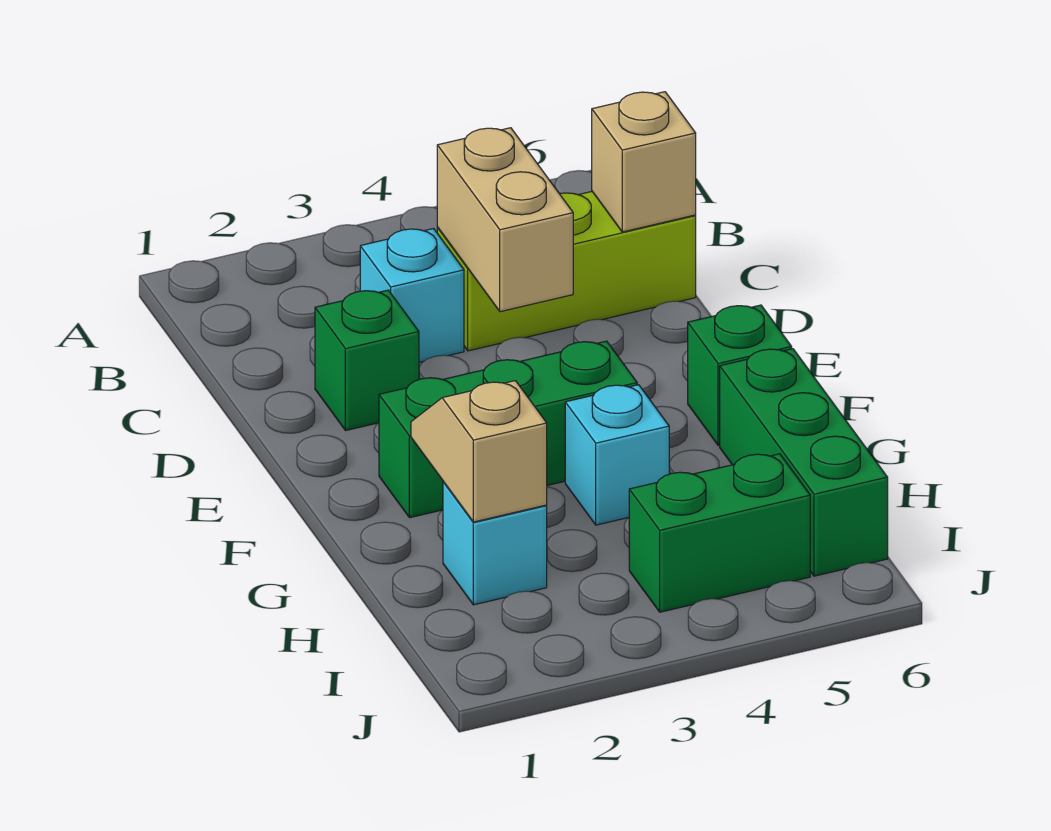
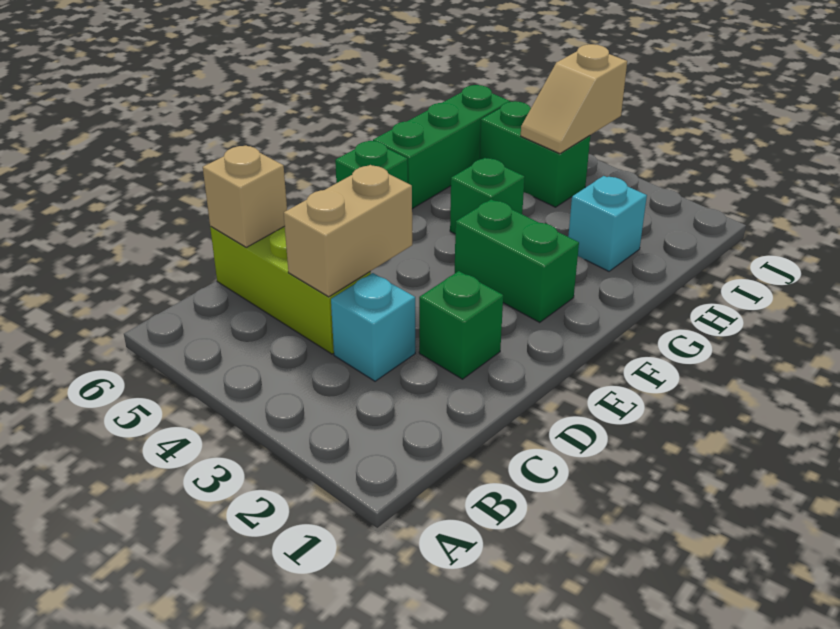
green 1x3 brick [379,341,637,518] -> green 1x2 brick [455,199,579,322]
tan 1x2 slope [411,381,547,522] -> tan 1x2 slope moved to [521,44,627,154]
cyan 1x1 brick [565,385,669,525] -> green 1x1 brick [450,158,525,234]

